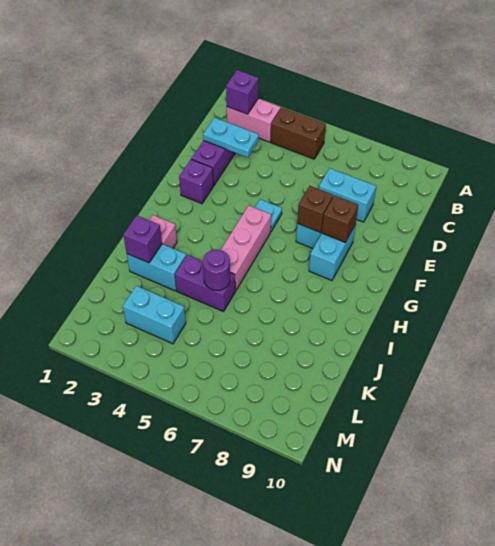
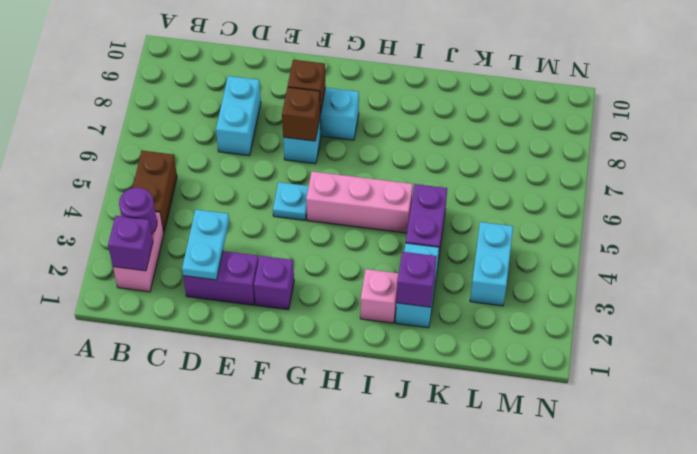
purple 1x1 round brick [203,250,230,290] -> purple 1x1 round brick moved to [119,188,157,233]

